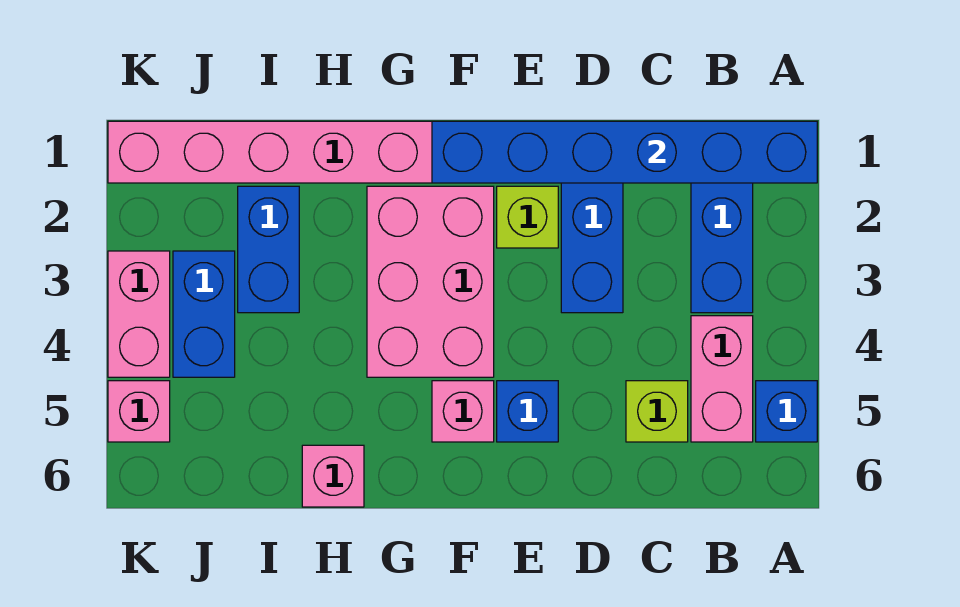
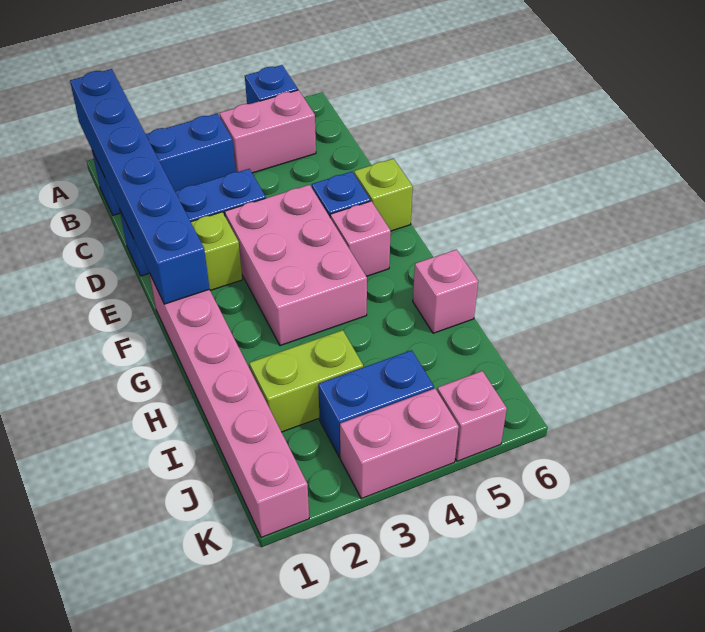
lime 1x1 brick [626,381,688,442] -> lime 1x1 brick moved to [354,159,413,231]
pink 2x3 brick [367,186,494,377] -> pink 2x3 brick turned to [225,185,367,346]
blue 1x2 brick [238,186,299,313] -> lime 1x2 brick [249,330,363,432]

